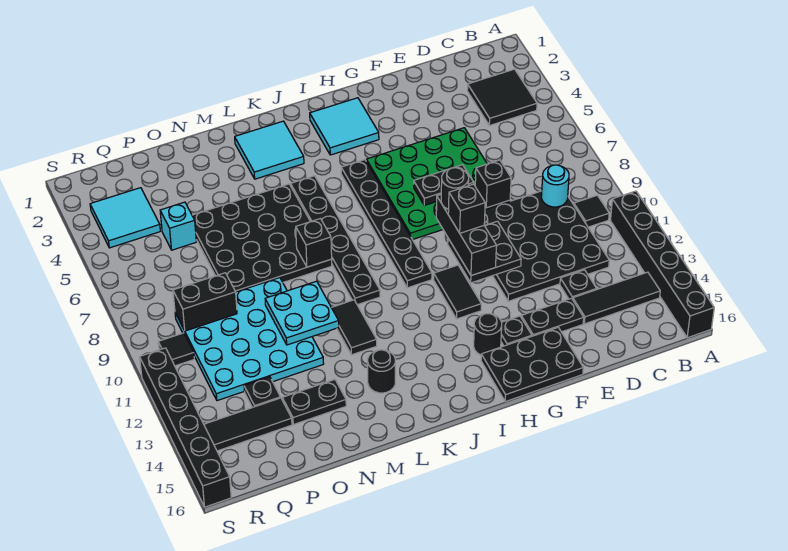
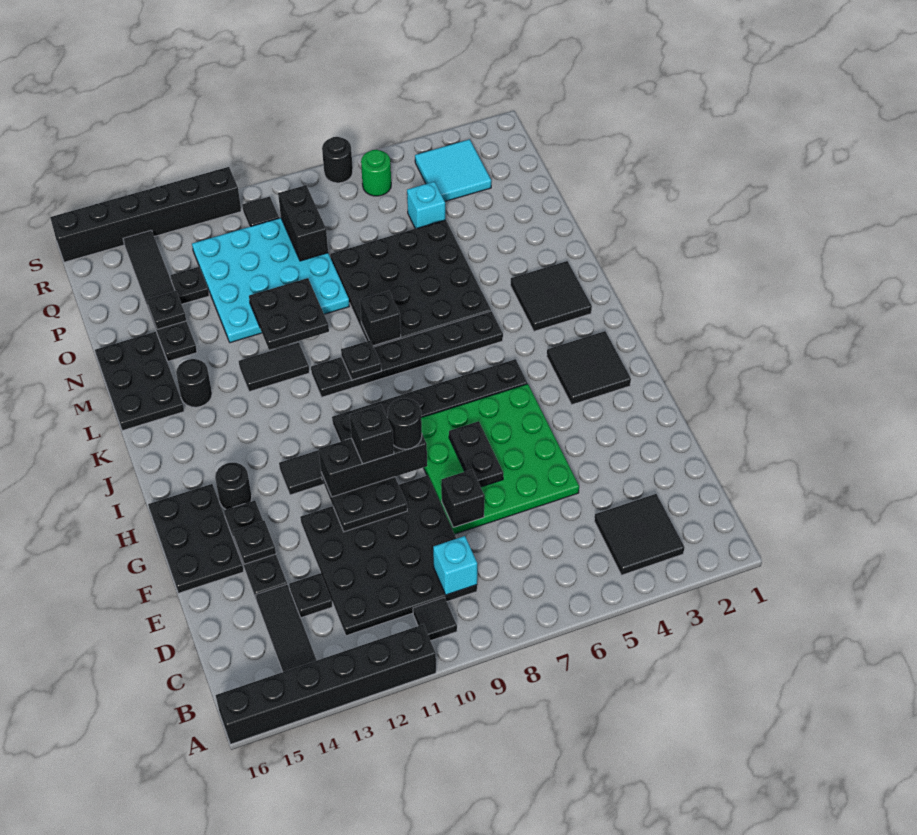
cyan 1x1 round brick [541,165,569,207] -> cyan 1x1 brick [433,536,477,595]
none -> black 1x1 plate [233,521,276,564]
cyan 2x2 tile [310,98,379,155] -> black 2x2 tile [547,331,631,405]
cyan 2x2 tile [235,121,304,179] -> black 2x2 tile [510,261,592,331]
none -> black 1x1 plate [341,340,381,380]
none -> black 2x3 plate [95,332,184,431]
cyan 2x2 plate [265,281,339,345] -> black 2x2 plate [249,278,329,350]
none -> black 1x1 plate [147,291,186,329]
none -> green 1x1 round brick [361,150,391,196]
none -> black 1x1 round brick [322,137,353,183]

